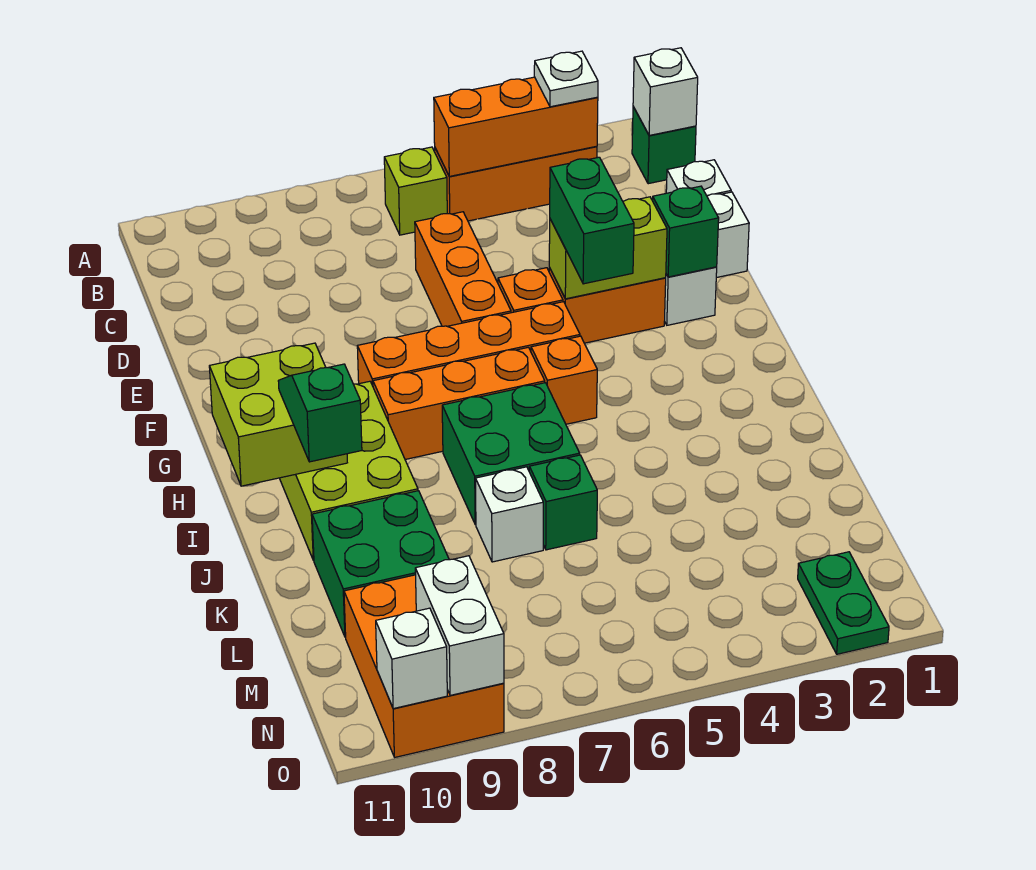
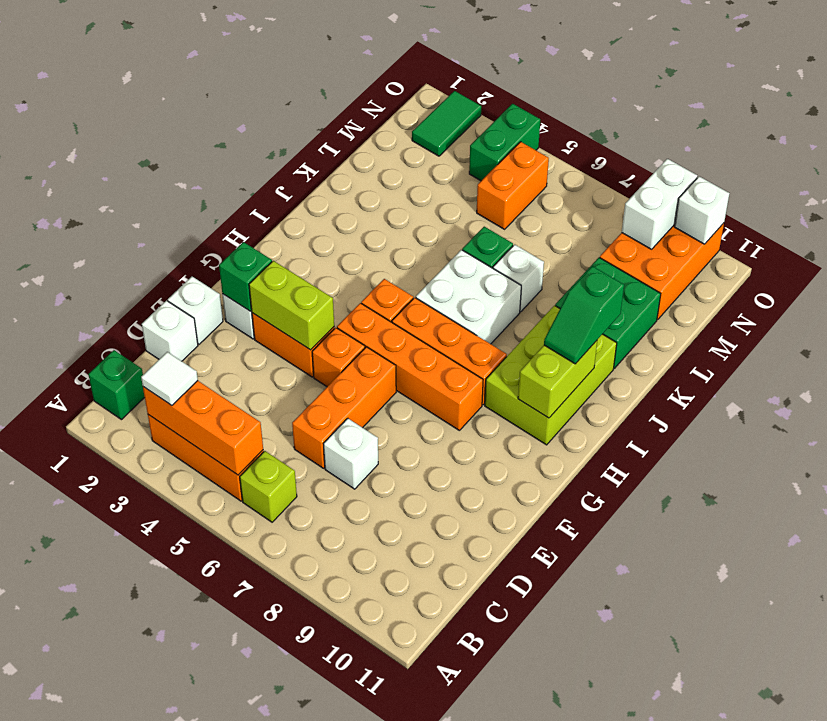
white 1x1 brick [633,48,698,135] -> white 1x1 brick moved to [324,418,378,489]
white 1x1 plate [534,51,598,107] -> white 1x1 tile [141,352,198,406]
green 1x2 brick [550,157,634,284] -> green 1x2 brick moved to [469,104,540,181]
lime 2x2 brick [209,343,347,486] -> lime 1x2 brick [518,341,597,418]
green 2x2 brick [442,383,580,525] -> white 2x2 brick [416,250,521,344]
none -> orange 1x2 brick [477,142,549,229]
green 1x2 plate [798,552,889,654] -> green 1x2 tile [412,91,481,156]

